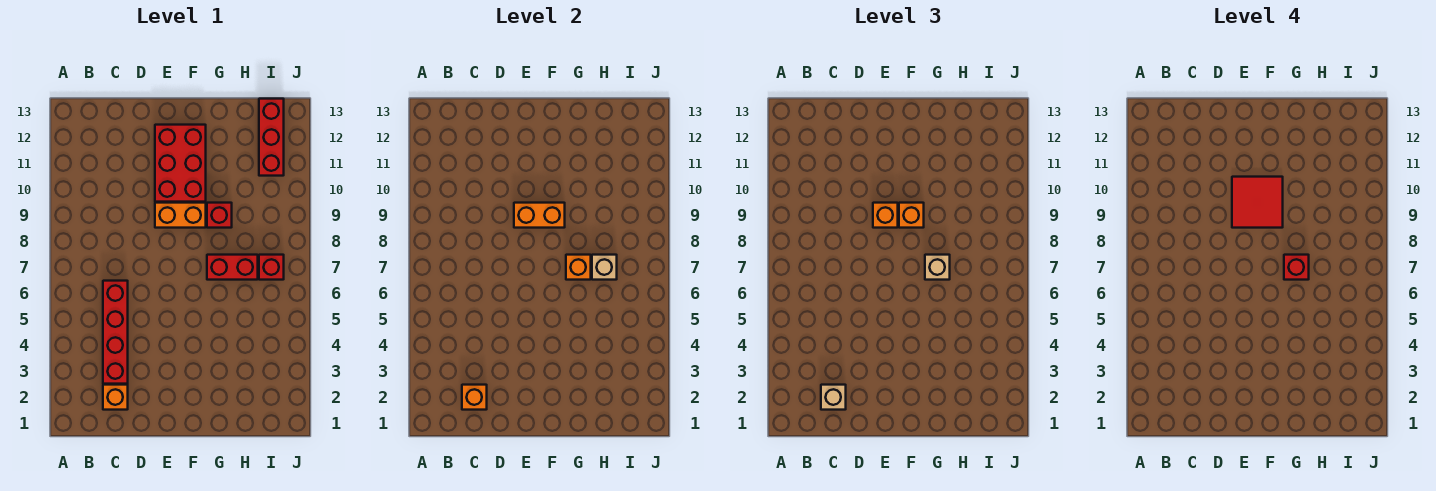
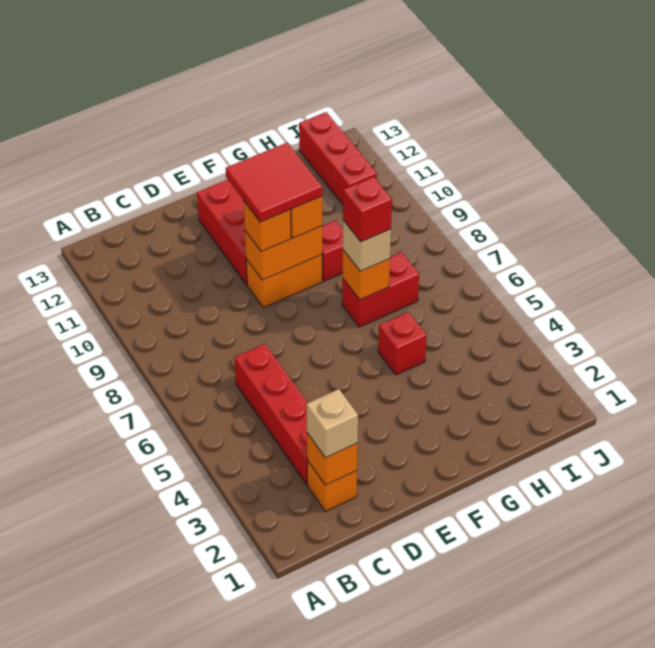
tan 1x1 brick [592,255,617,280] -> none
red 1x1 brick [259,255,284,280] -> red 1x1 brick moved to [378,312,427,375]

